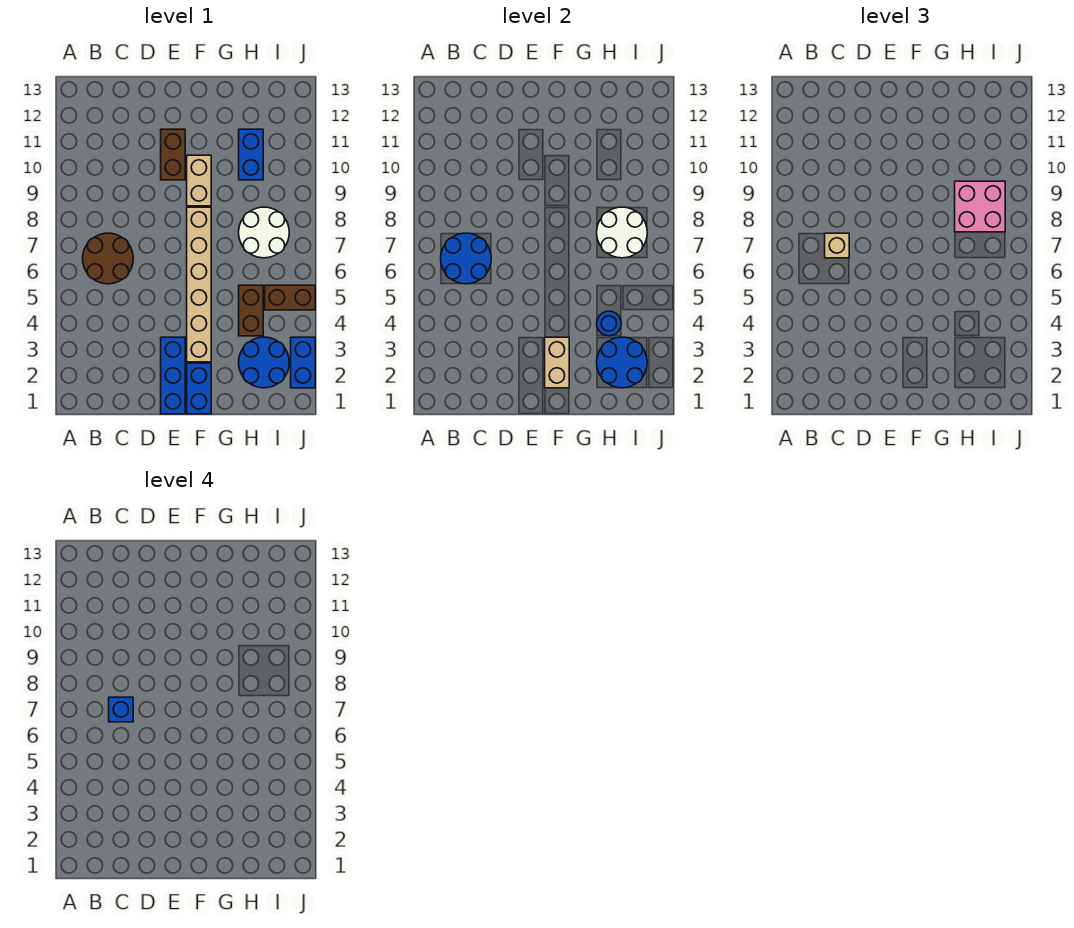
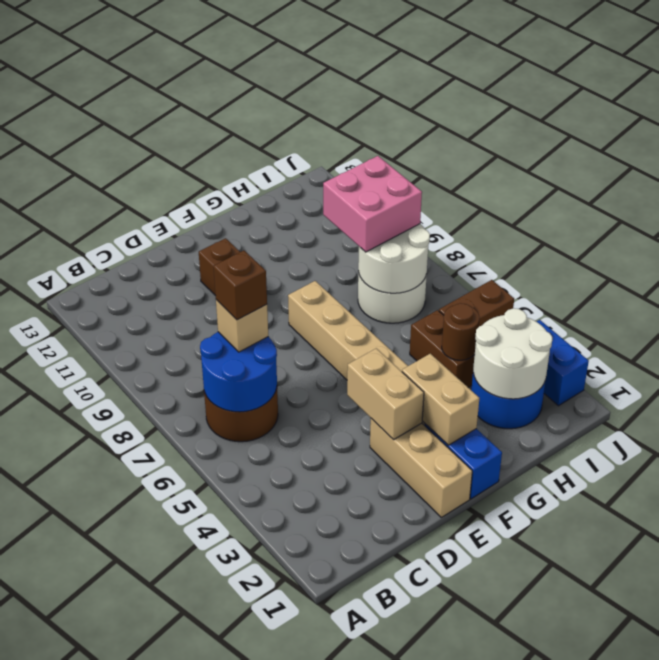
blue 1x1 brick [109,697,133,722] -> brown 1x1 brick [214,251,267,320]
blue 1x3 brick [161,337,185,414] -> tan 1x3 brick [370,419,472,517]
tan 1x2 brick [187,155,211,206] -> tan 1x2 brick moved to [347,348,424,440]
blue 2x2 round brick [597,337,647,388] -> white 2x2 round brick [473,308,552,399]
blue 1x1 round brick [597,311,621,336] -> brown 1x1 round brick [442,303,479,360]
blue 1x2 brick [239,129,263,180] -> none

